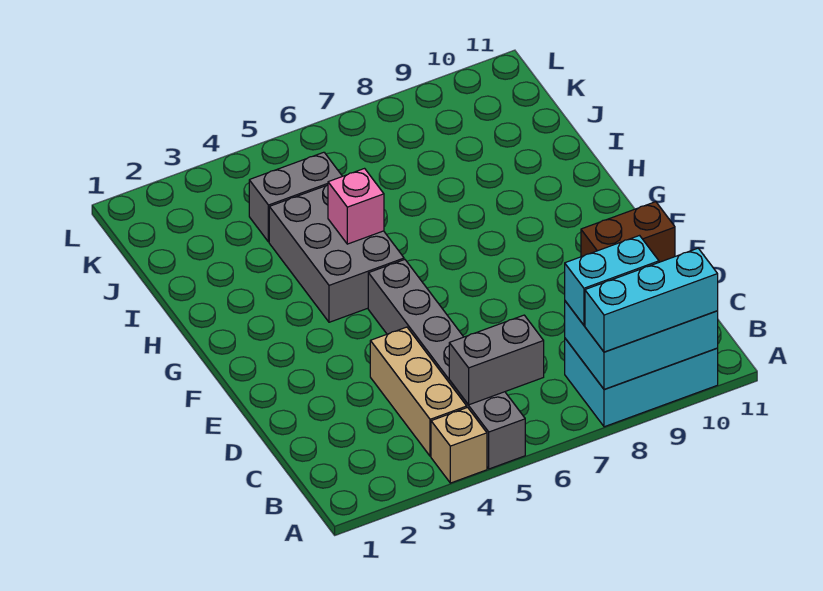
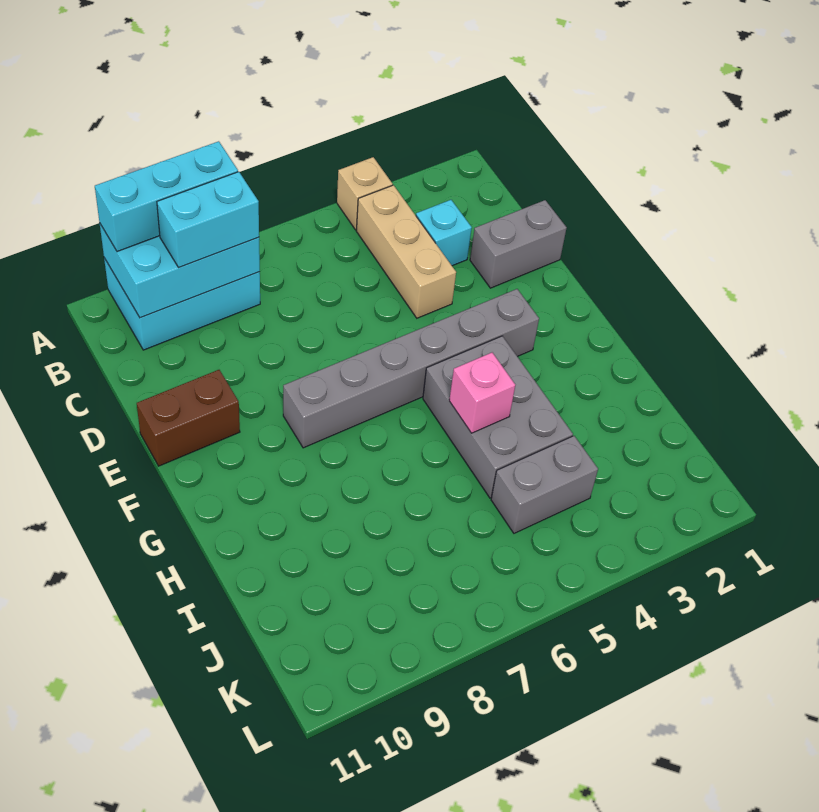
grey 1x6 brick [368,260,525,469] -> grey 1x6 brick turned to [283,289,539,448]
grey 1x2 brick [449,315,544,405] -> grey 1x2 brick moved to [470,200,567,288]
none -> cyan 1x1 brick [416,200,472,266]

